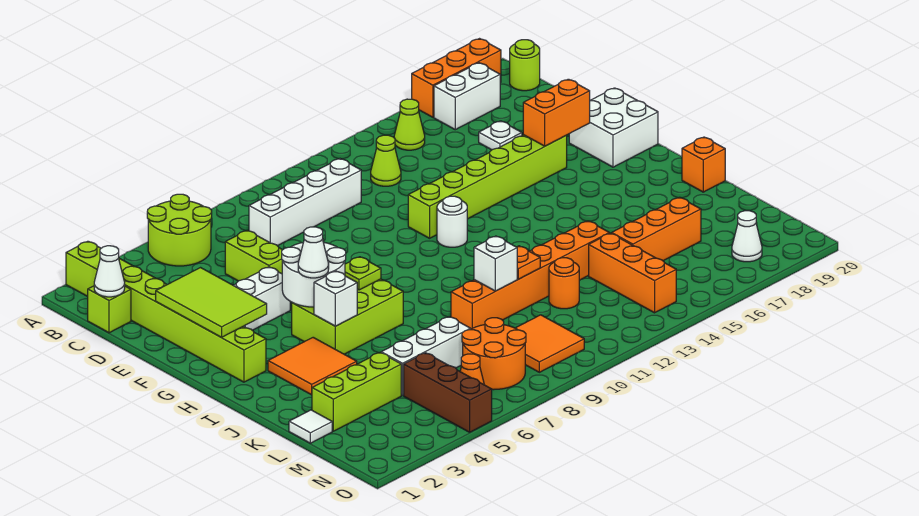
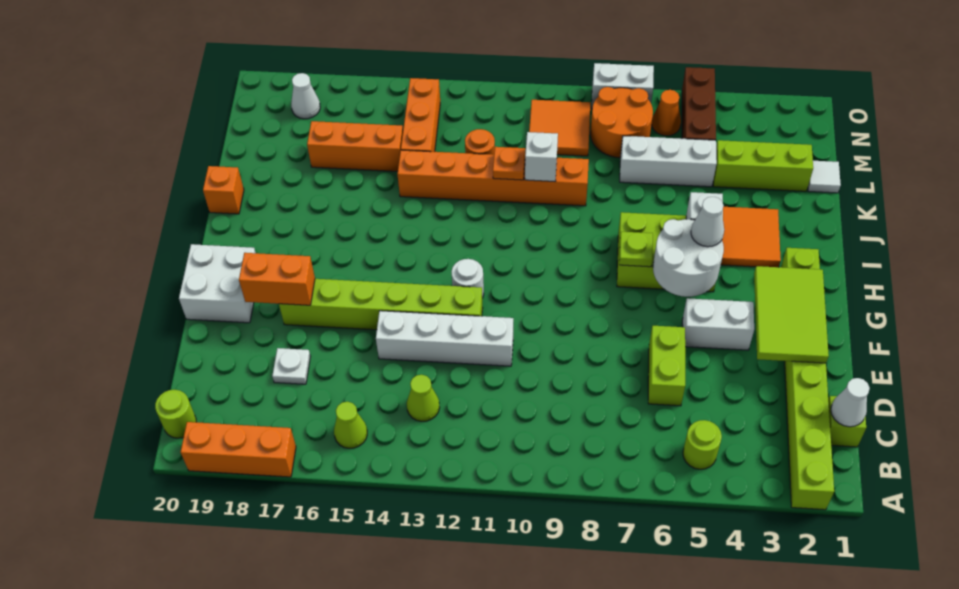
lime 2x2 round brick [147,194,212,266] -> lime 1x1 round brick [683,420,722,469]
white 1x2 brick [434,63,500,130] -> white 1x2 brick moved to [592,63,654,108]
white 1x4 brick [249,159,361,246] -> white 1x4 brick moved to [376,311,513,366]

